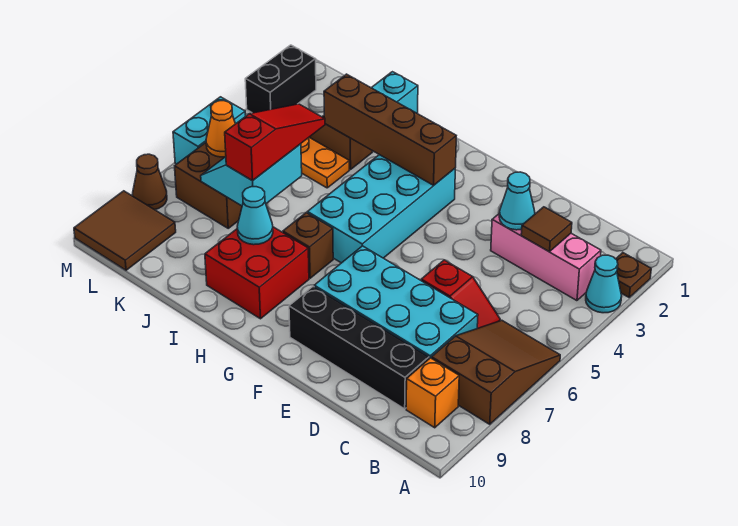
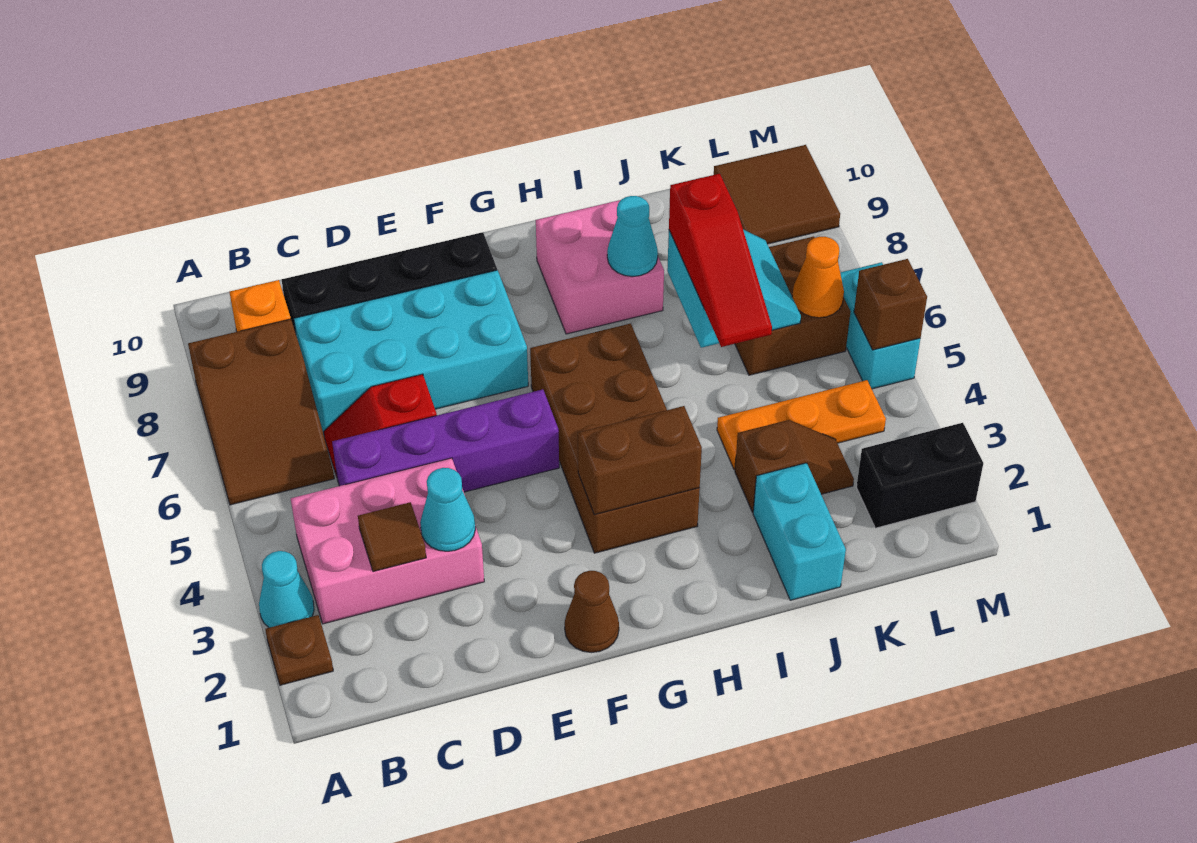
pink 1x3 brick [491,213,601,301] -> pink 2x3 brick [291,458,484,624]
none -> purple 1x4 brick [332,389,559,492]
cyan 2x4 brick [307,155,455,263] -> brown 2x4 brick [530,324,700,553]
brown 1x4 brick [324,74,456,185] -> brown 1x2 brick [578,406,702,515]
brown 1x1 brick [283,213,333,278] -> brown 1x1 brick moved to [854,259,927,350]
red 2x2 brick [205,227,309,319] -> pink 2x2 brick [536,200,664,334]
black 1x2 brick [245,45,316,113] -> black 1x2 brick turned to [856,423,983,528]
brown 1x1 cone [133,154,167,210] -> brown 1x1 cone moved to [565,571,619,652]

